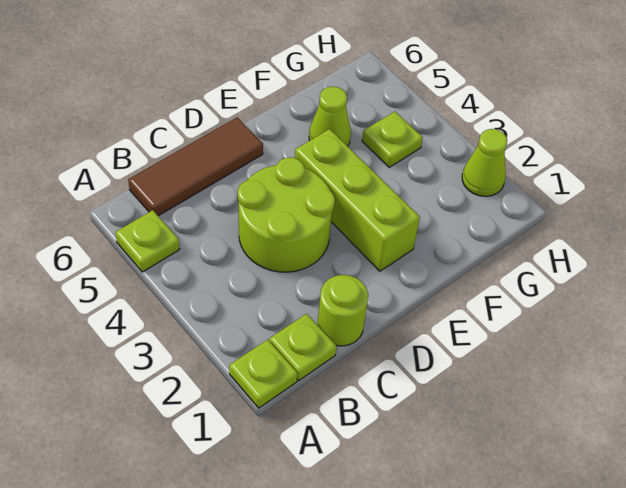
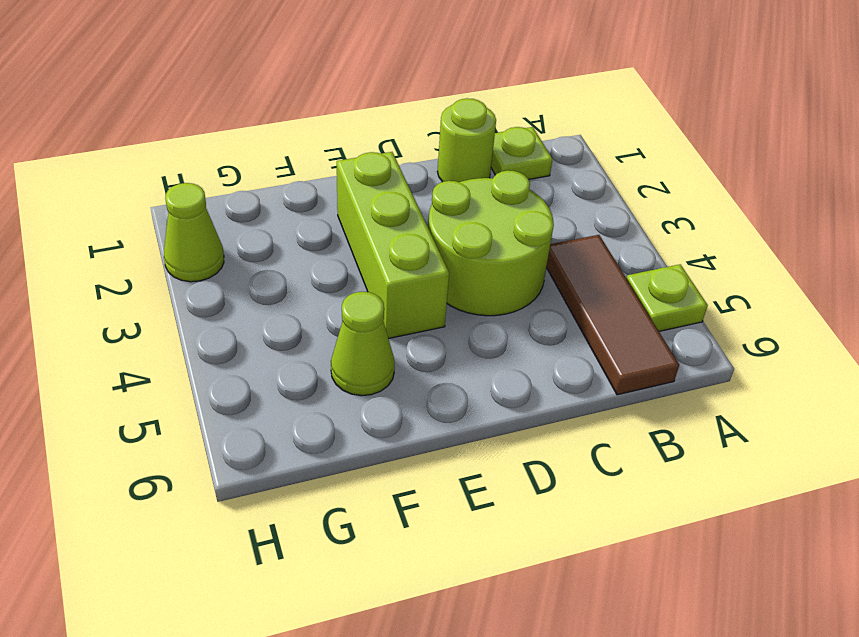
lime 1x1 plate [229,340,297,408] -> none
brown 1x3 tile [128,117,263,216] -> brown 1x3 tile turned to [546,235,679,395]
lime 1x1 plate [362,112,423,167] -> none

